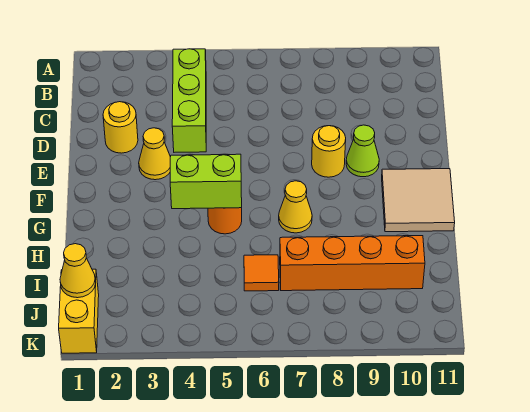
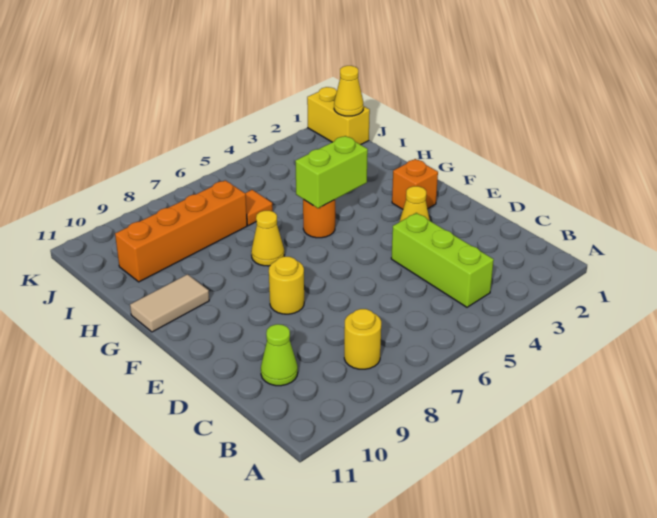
yellow 1x1 round brick [103,102,138,153] -> yellow 1x1 round brick moved to [344,309,381,369]
lime 1x1 cone [346,125,379,177] -> lime 1x1 cone moved to [261,324,298,386]
none -> orange 1x1 brick [392,159,438,209]
tan 2x2 tile [382,169,455,232] -> tan 1x2 tile [130,274,209,332]

